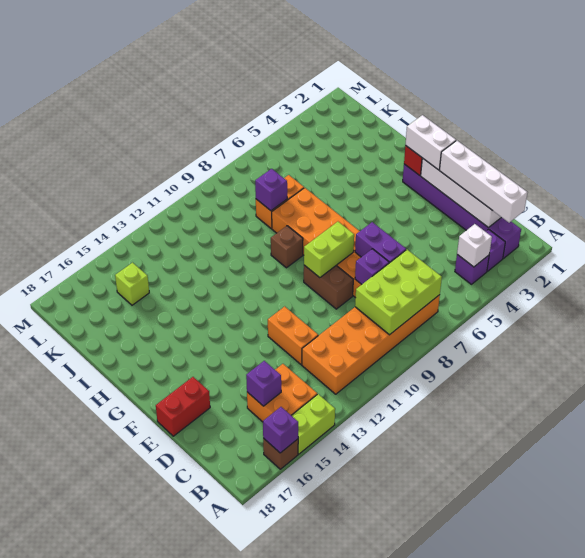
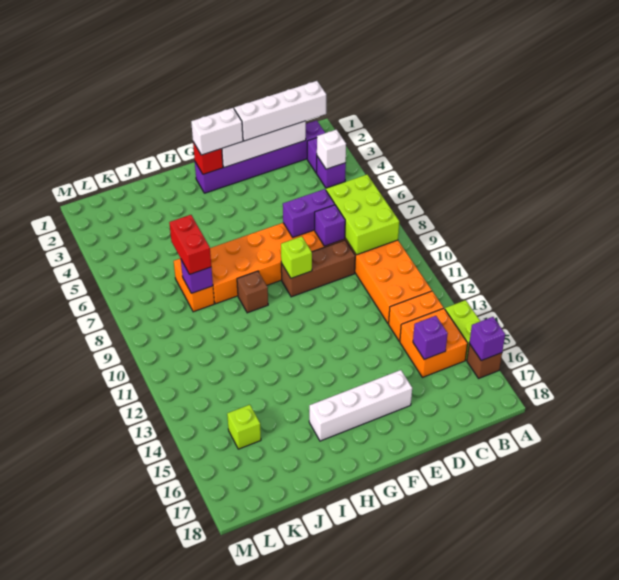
orange 1x2 brick [268,306,318,364] -> orange 1x2 brick moved to [389,291,443,341]
brown 1x2 brick [304,265,353,309] -> brown 1x3 brick [281,240,355,297]
none -> white 1x4 brick [309,370,412,441]
red 1x2 brick [156,377,210,436] -> red 1x2 brick moved to [169,215,211,274]
lime 1x2 brick [304,222,354,278] -> lime 1x1 brick [281,236,312,278]

